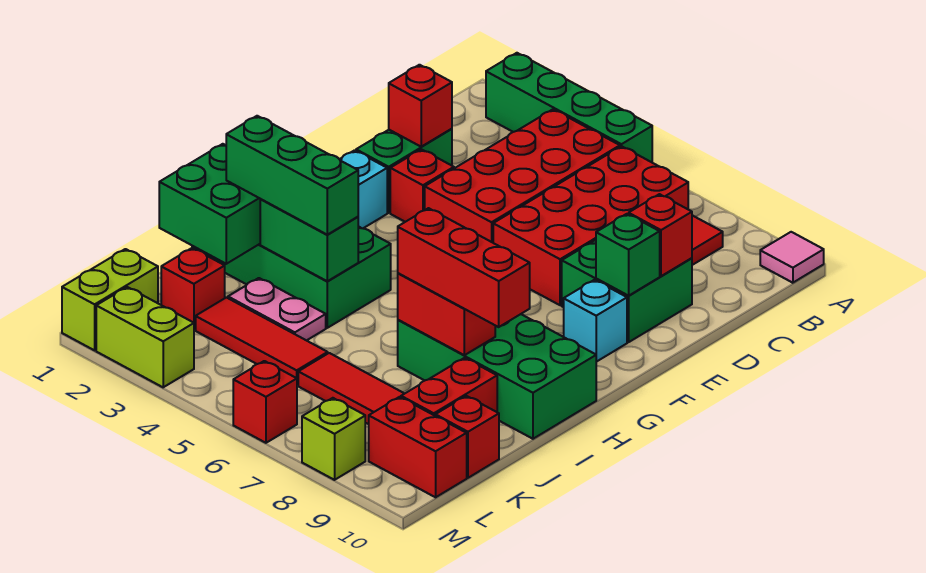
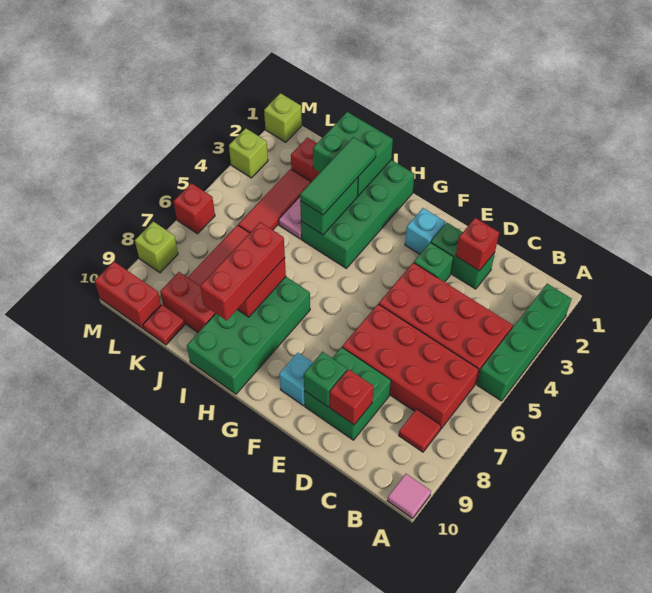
red 1x1 brick [390,149,454,222] -> green 1x1 brick [414,242,454,282]
green 1x3 brick [226,116,358,235] -> green 1x3 tile [300,137,376,215]
red 1x1 brick [435,396,499,478] -> red 1x1 plate [143,305,185,345]
lime 1x2 brick [62,249,158,350] -> lime 1x1 brick [264,93,302,142]
red 1x2 brick [369,397,467,497] -> red 1x2 brick turned to [95,261,161,329]
lime 1x2 brick [96,287,194,387] -> lime 1x1 brick [229,128,268,178]

